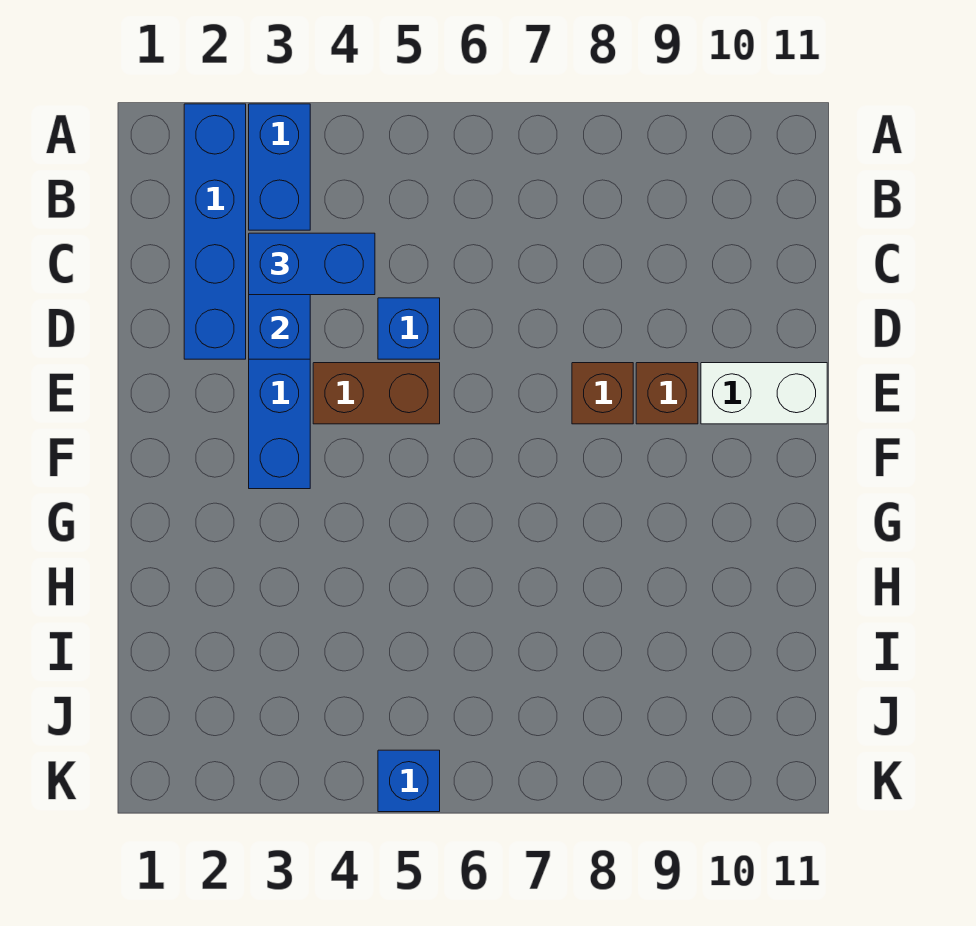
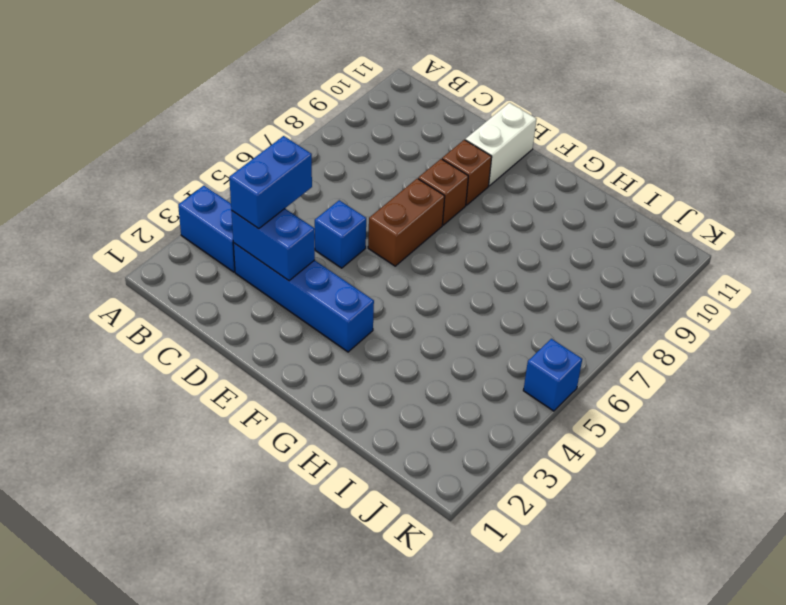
blue 1x4 brick [184,104,246,359] -> none
brown 1x2 brick [313,363,440,424] -> brown 1x2 brick moved to [368,178,445,266]

